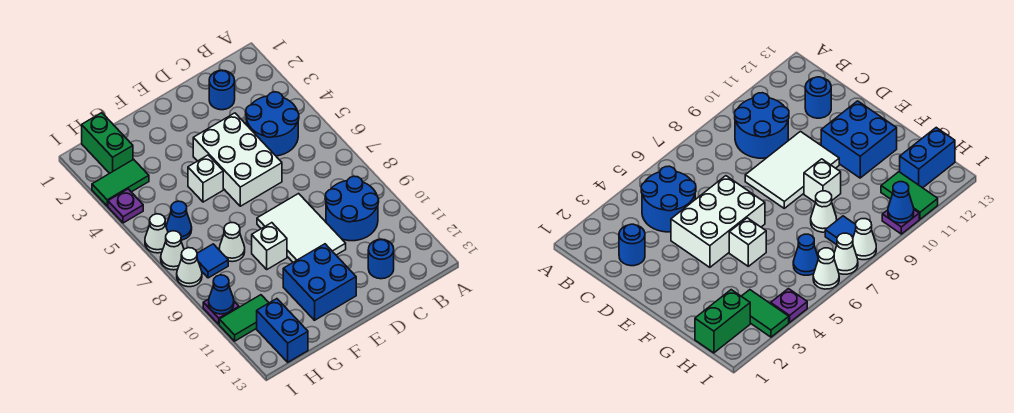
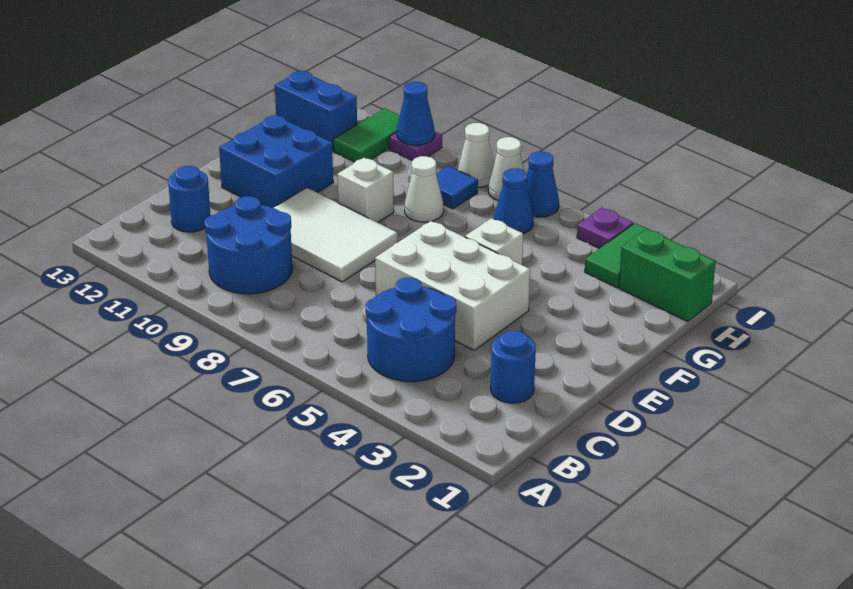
white 1x1 cone [145,214,168,253] -> blue 1x1 cone [527,151,559,217]

